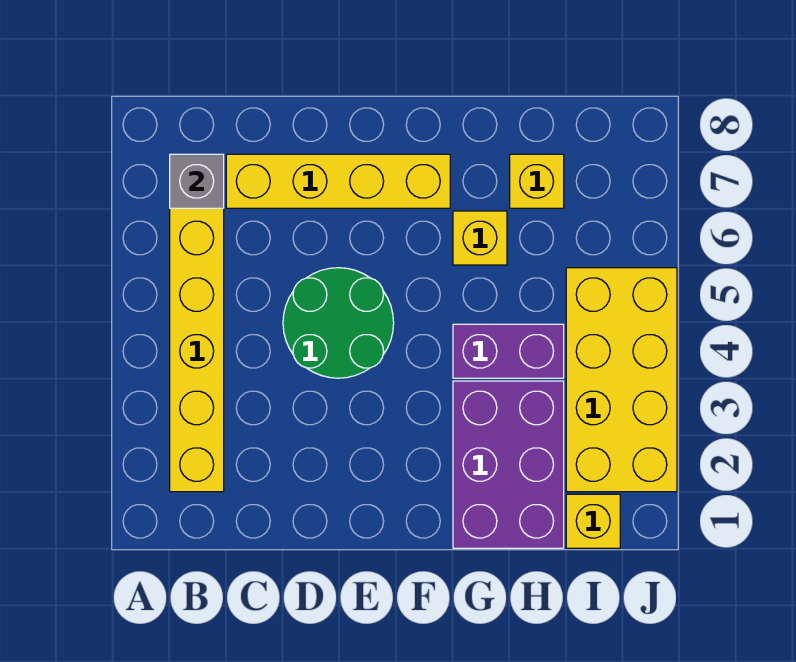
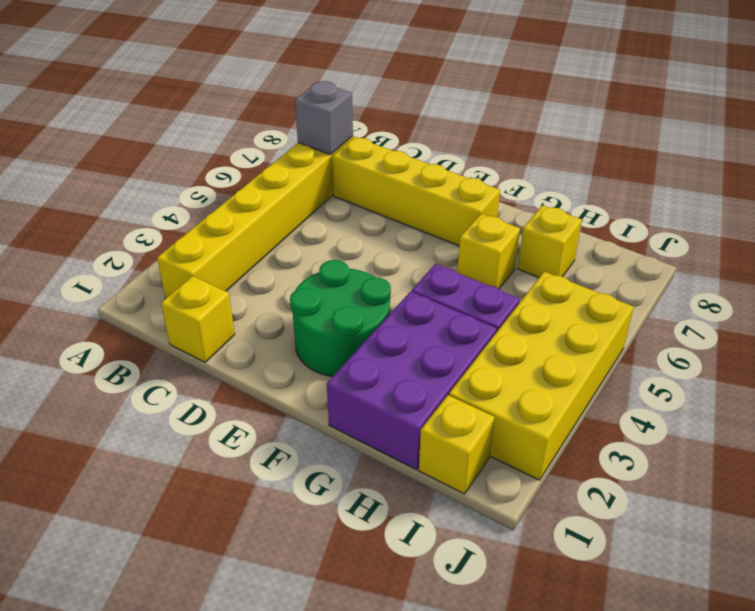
none -> yellow 1x1 brick [161,276,235,362]
green 2x2 round brick [283,268,394,378] -> green 2x2 round brick moved to [290,260,391,377]

